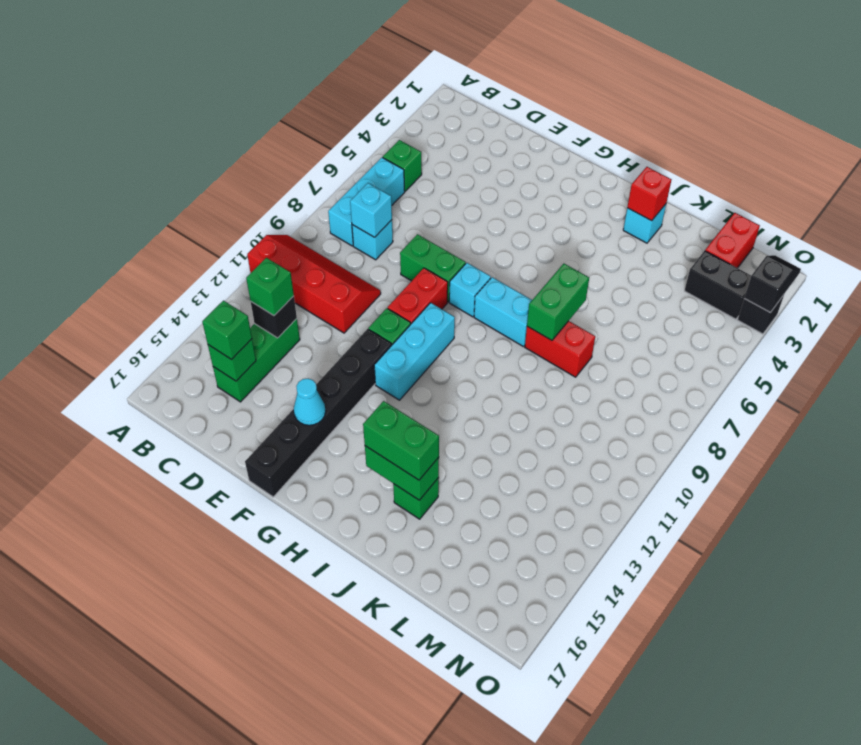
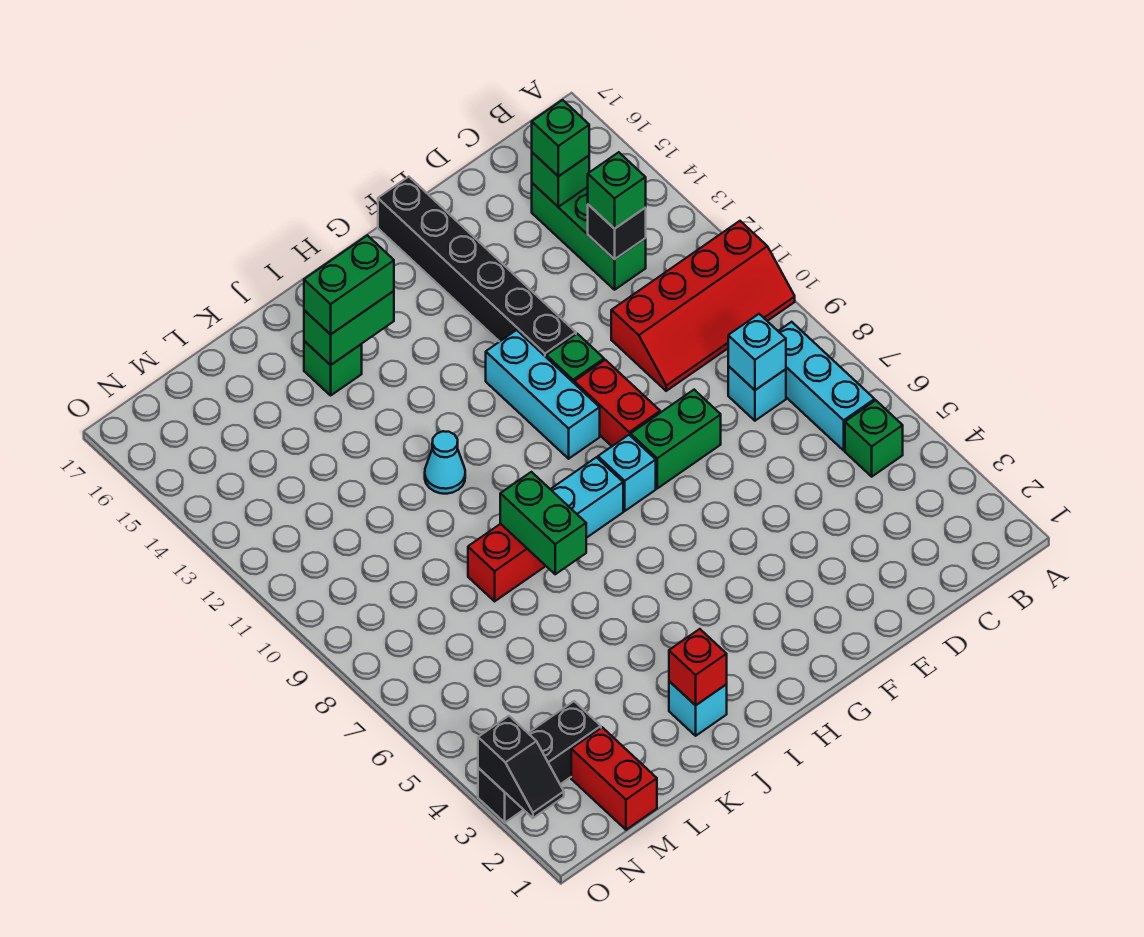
cyan 1x1 cone [294,379,326,425] -> cyan 1x1 cone moved to [425,431,465,494]

